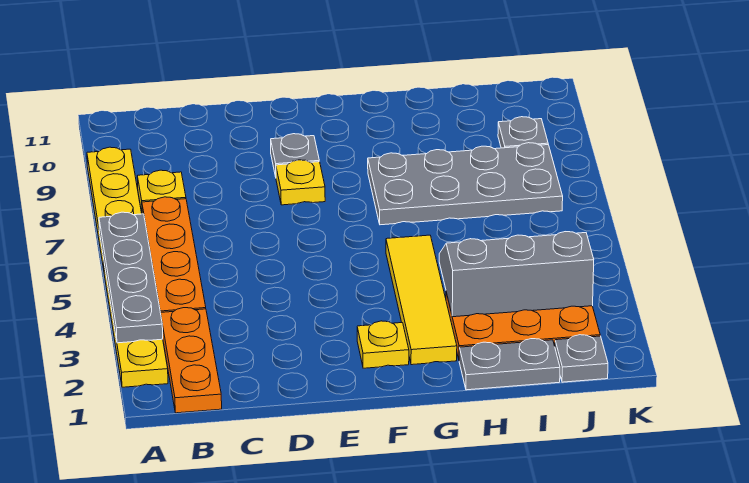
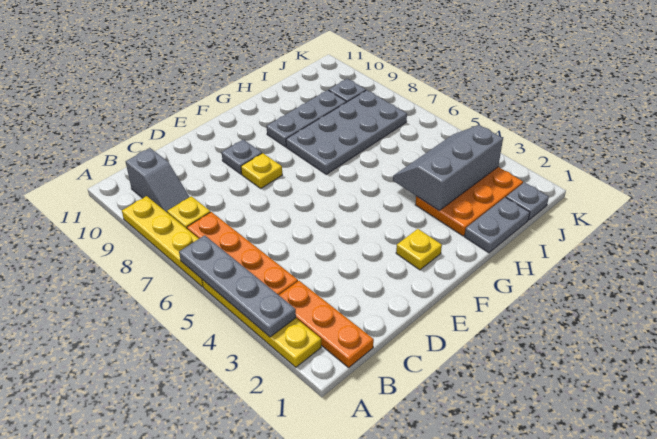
none -> grey 1x2 slope [126,148,189,212]
yellow 1x4 tile [386,235,457,365] -> none
none -> grey 1x3 plate [267,90,346,147]

